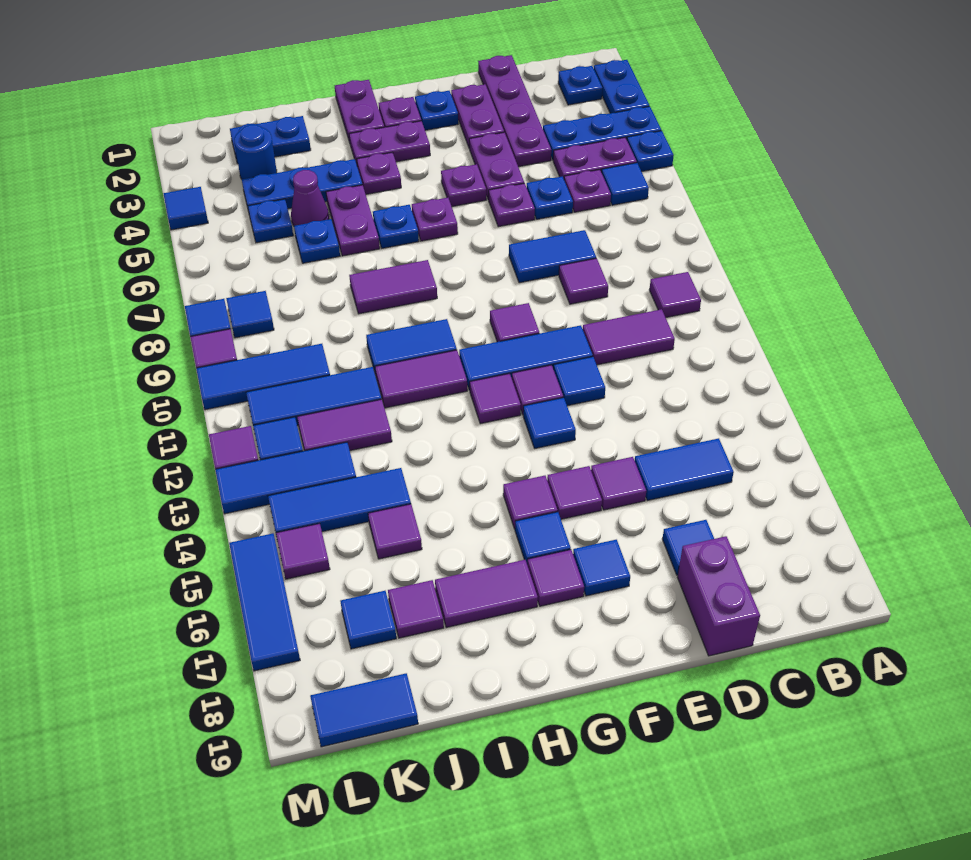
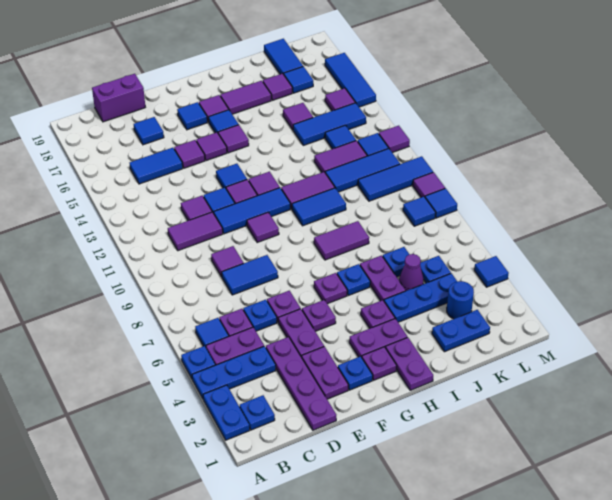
purple 1x1 tile [649,272,701,317] -> purple 1x1 tile moved to [181,196,212,221]
purple 1x2 brick [677,536,760,656] -> purple 1x2 brick turned to [92,74,145,122]
blue 1x3 tile [215,442,356,514] -> blue 1x1 tile [325,125,356,149]
blue 1x2 tile [310,673,418,747] -> blue 1x2 tile turned to [264,39,303,74]

